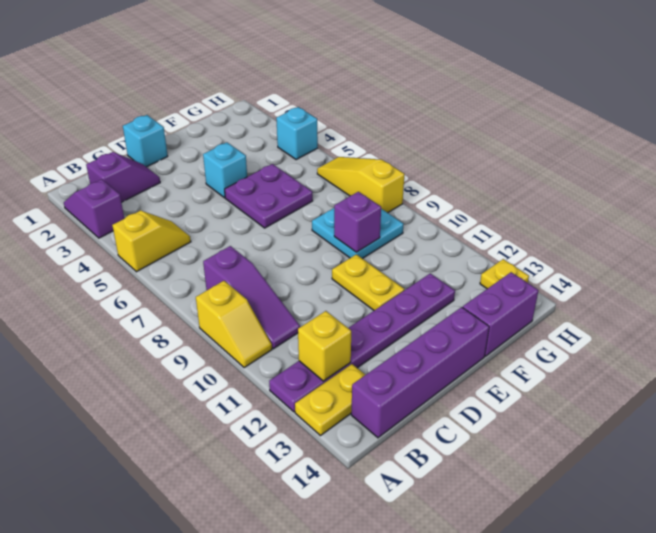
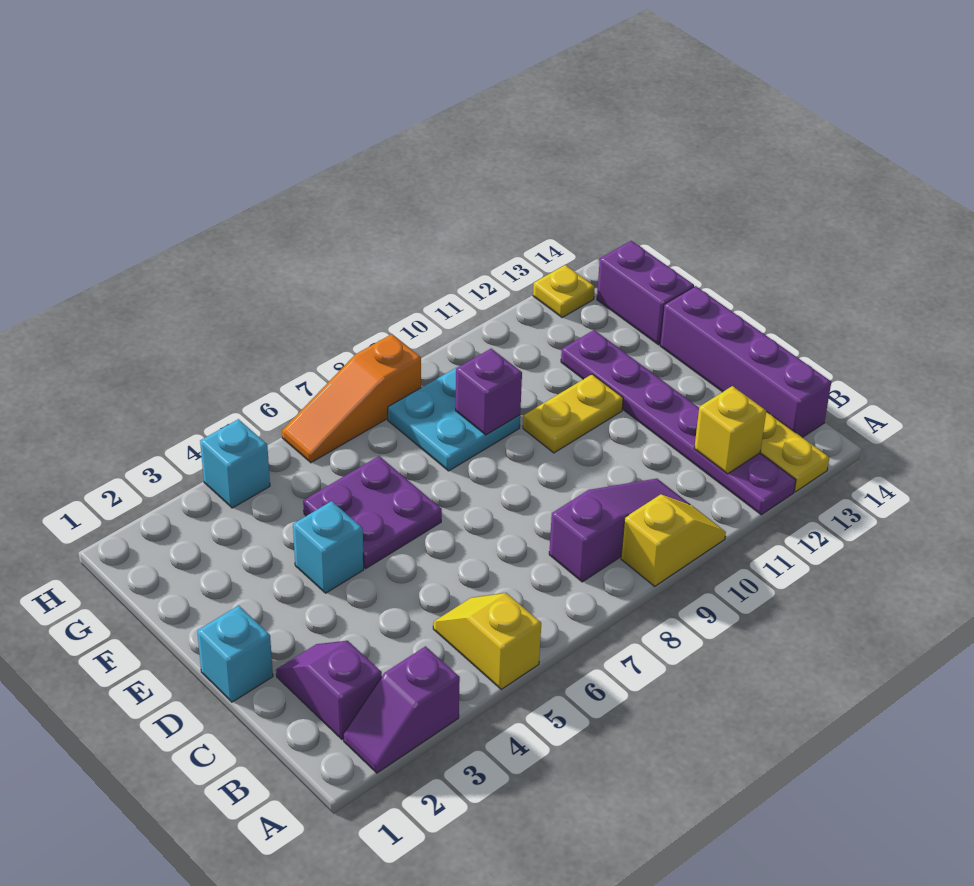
yellow 1x3 slope [317,157,404,213] -> orange 1x3 slope [282,334,421,463]

